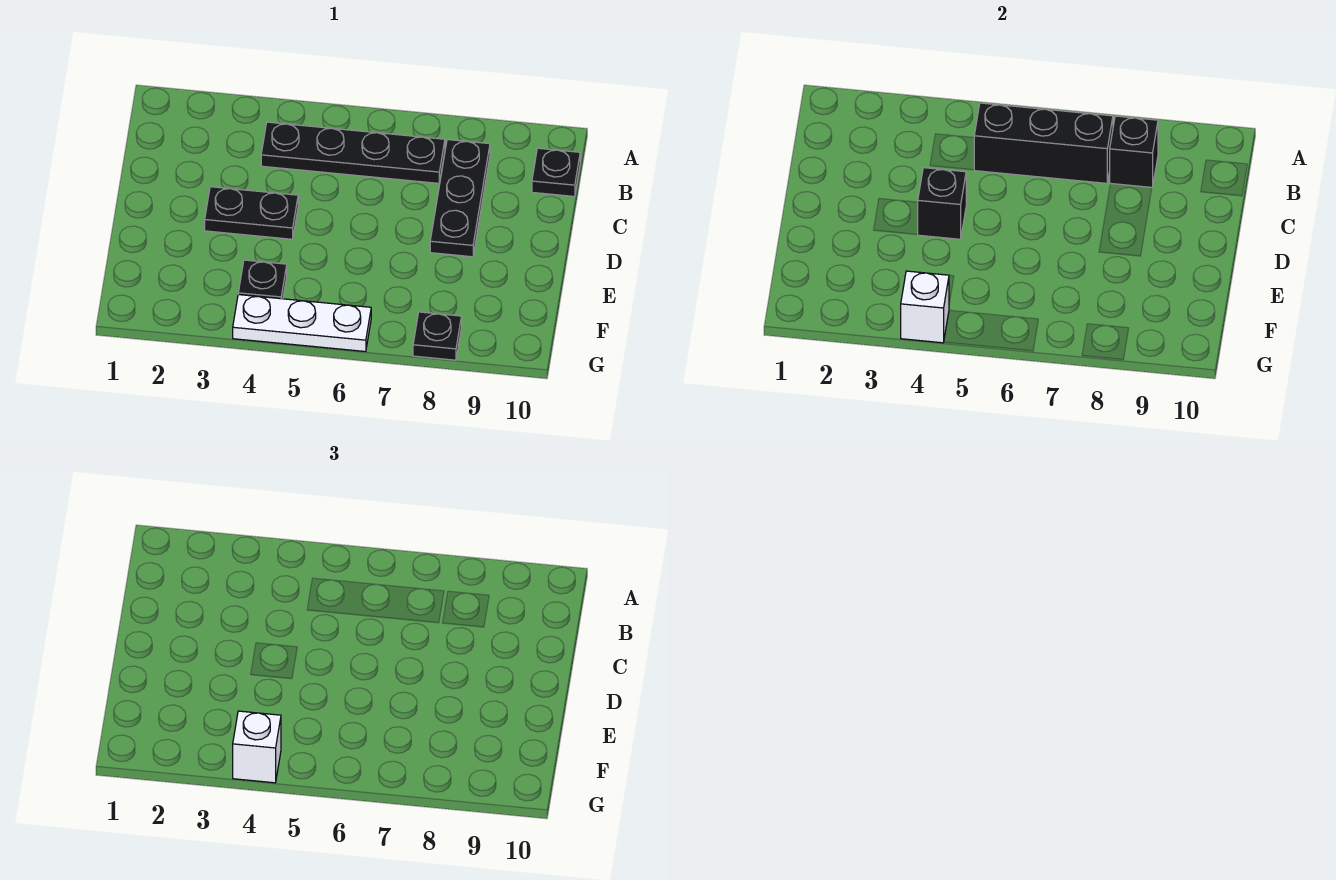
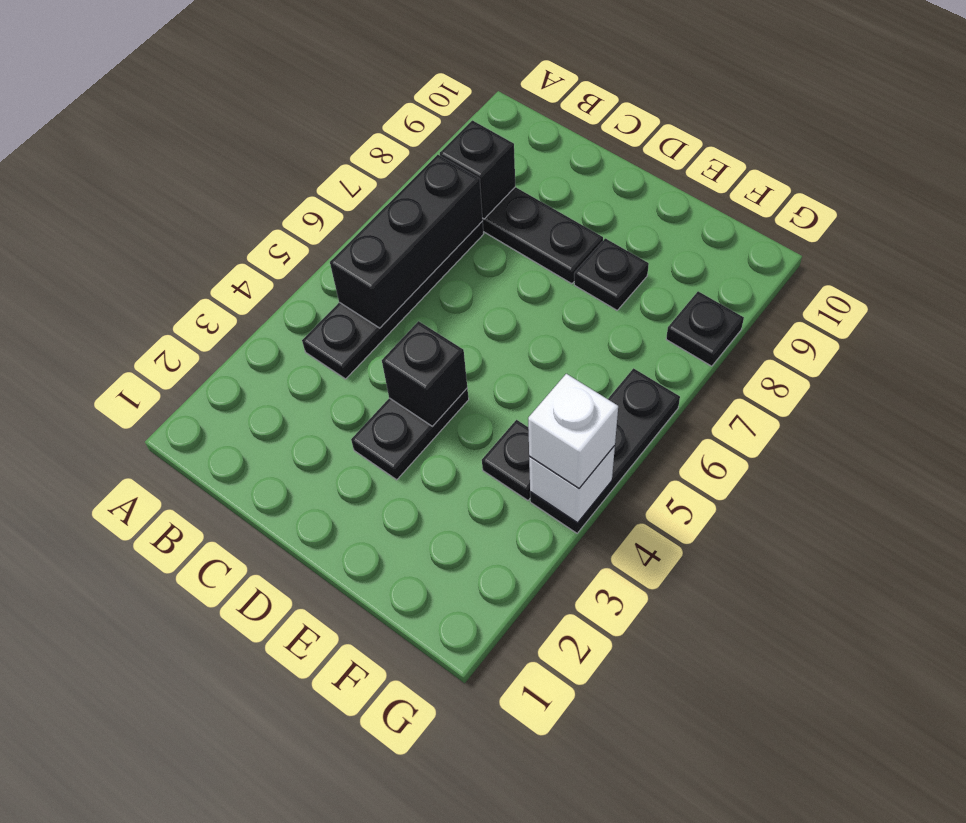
black 1x1 plate [532,148,580,197] -> black 1x1 plate moved to [574,238,649,310]
white 1x3 plate [233,295,371,352] -> black 1x3 plate [530,368,680,533]

